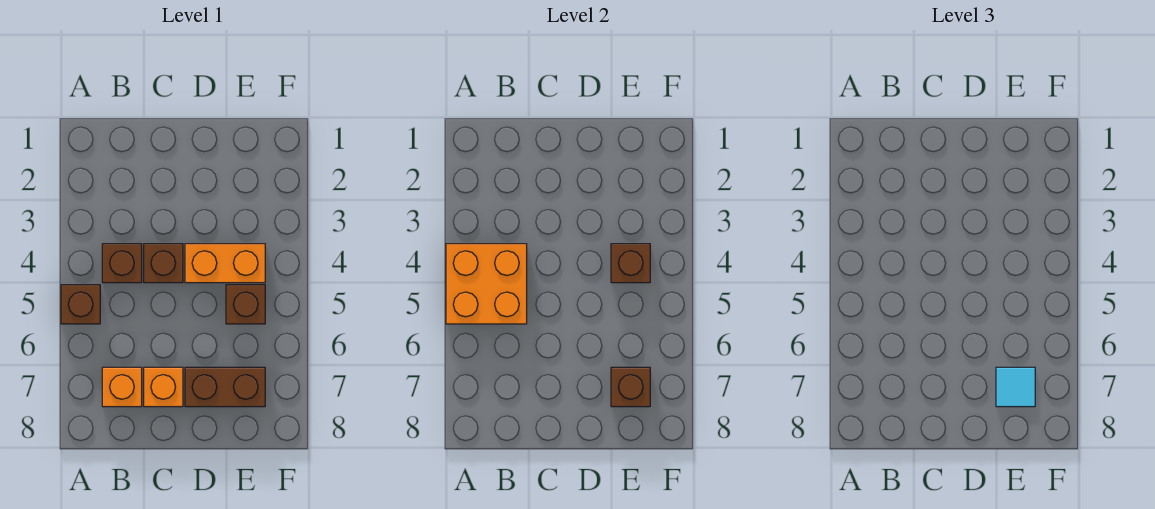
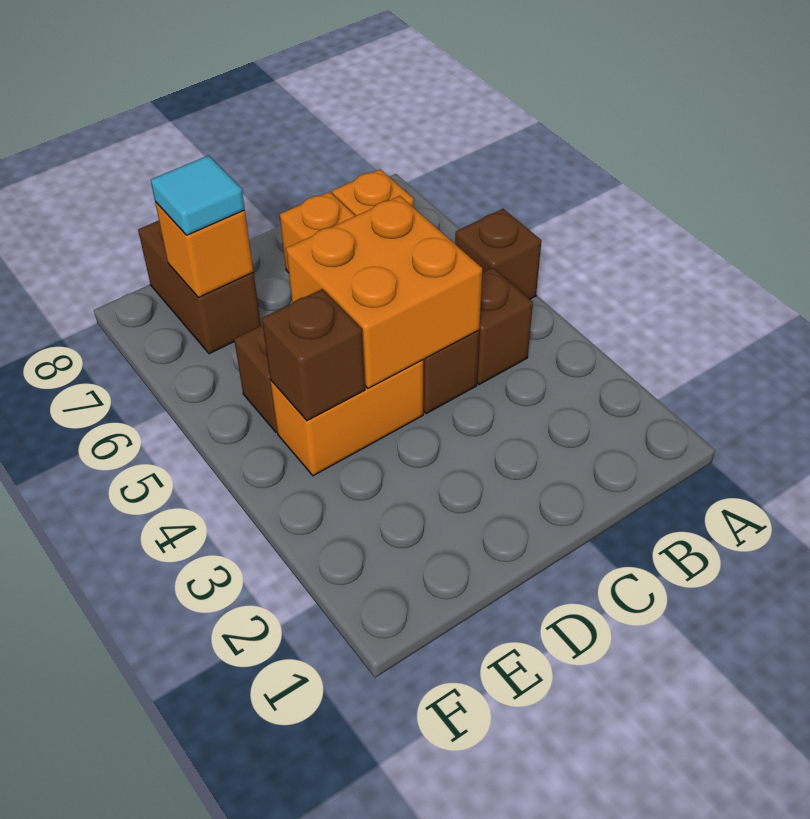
orange 2x2 brick [446,244,527,324] -> orange 2x2 brick moved to [286,196,482,388]
brown 1x2 brick [185,367,265,407] -> brown 1x2 brick turned to [138,221,261,354]
brown 1x1 brick [611,367,650,407] -> orange 1x1 brick [155,202,253,297]

